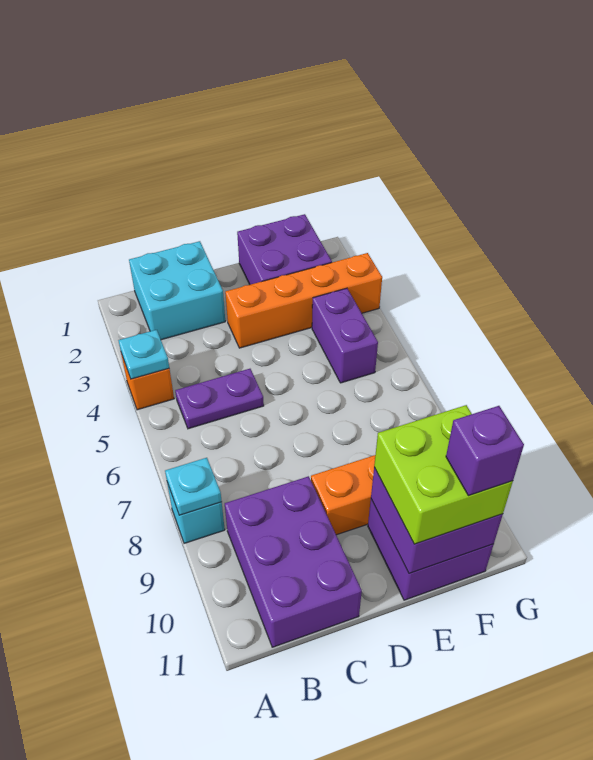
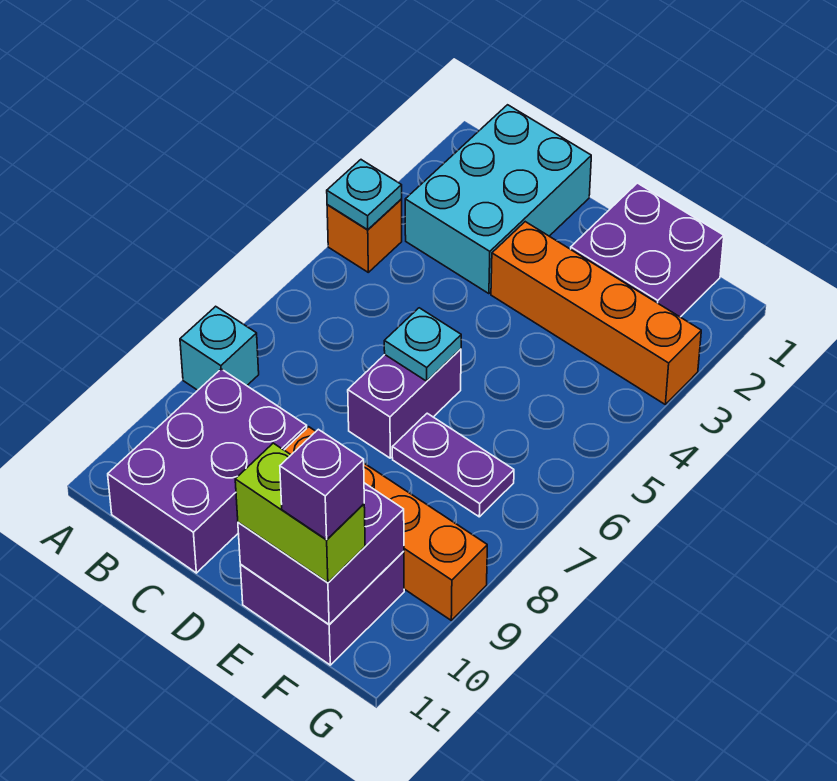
cyan 1x1 plate [165,458,222,515] -> cyan 1x1 plate moved to [384,308,461,381]
cyan 2x2 brick [129,241,225,340] -> cyan 2x3 brick [405,105,591,294]
purple 1x2 plate [175,369,264,429] -> purple 1x2 plate moved to [392,413,514,517]
lime 2x2 brick [374,405,513,544] -> lime 1x2 brick [235,443,365,583]
purple 1x2 brick [312,288,378,383] -> purple 1x2 brick moved to [348,349,461,458]

